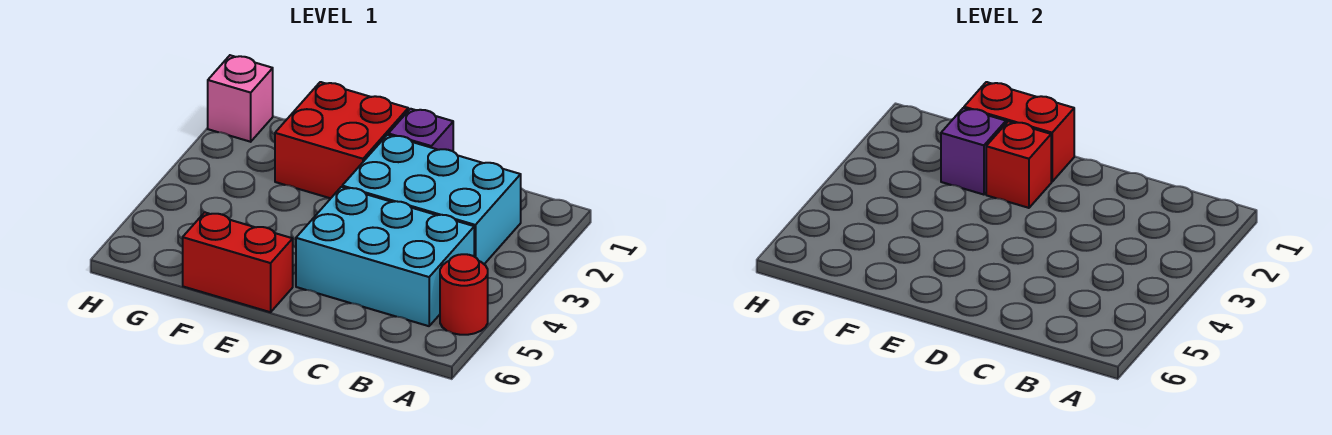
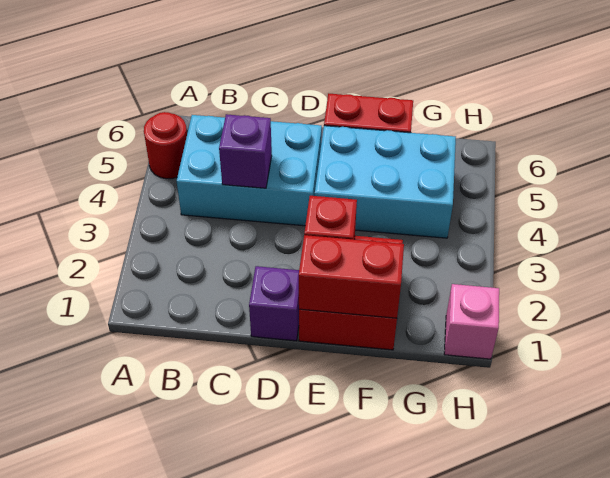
cyan 2x3 brick [342,135,521,264] -> cyan 2x3 brick moved to [315,126,456,238]
purple 1x1 brick [941,108,1006,195] -> purple 1x1 brick moved to [219,114,272,188]

